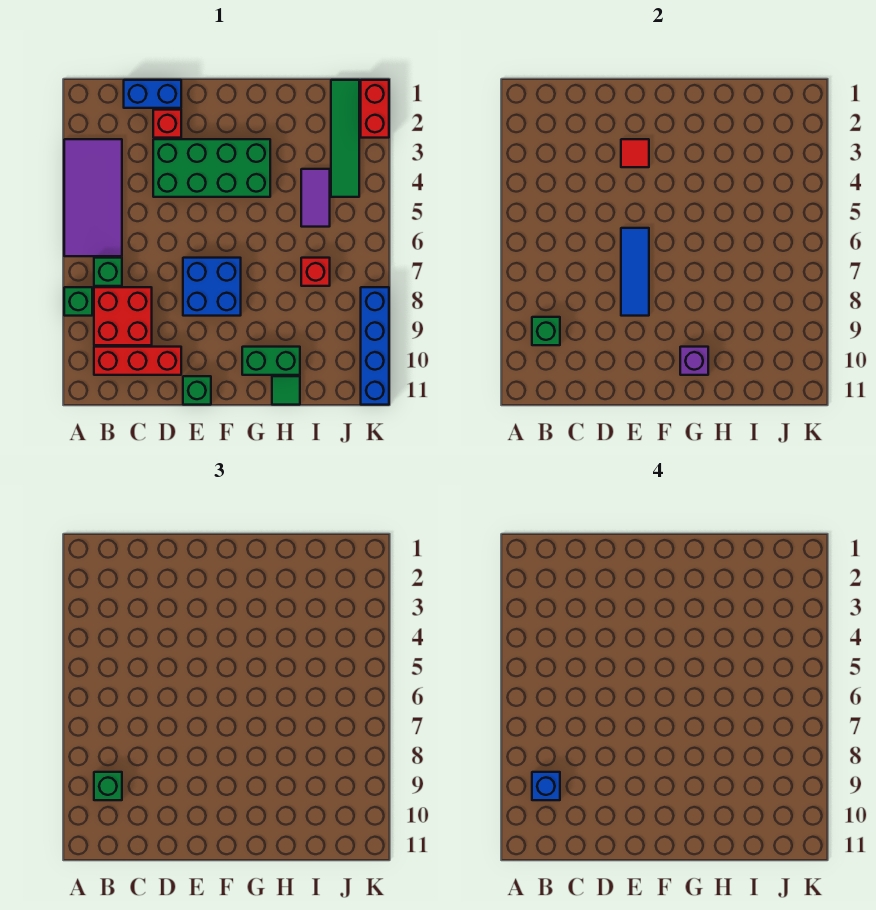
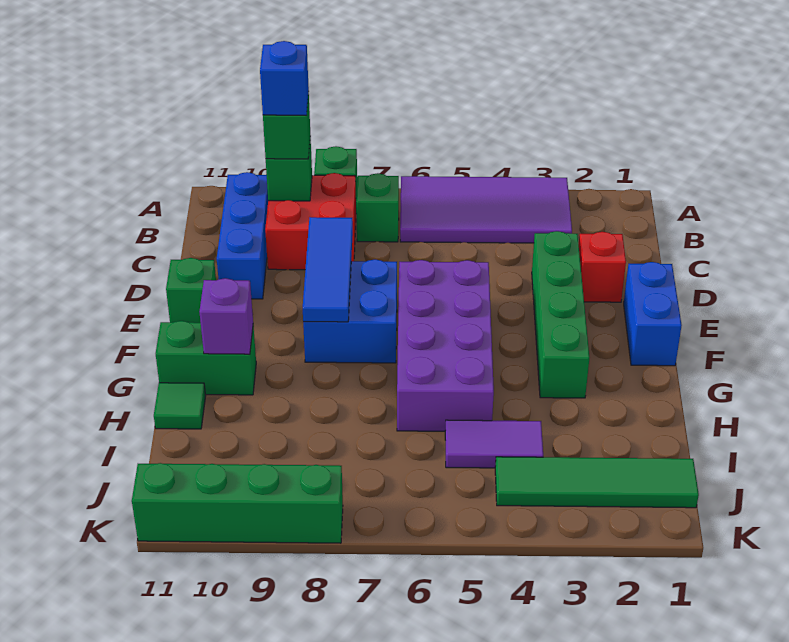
red 1x3 brick [94,347,181,375] -> blue 1x3 brick [217,172,268,299]
blue 1x2 brick [124,80,181,108] -> blue 1x2 brick moved to [624,262,682,366]
green 2x4 brick [153,139,270,197] -> green 1x4 brick [532,231,589,398]
red 1x1 tile [621,139,649,167] -> none
none -> purple 2x4 brick [397,260,494,431]
blue 1x3 tile [621,228,649,316] -> blue 1x3 tile turned to [303,217,353,322]
green 1x2 brick [242,347,300,375] -> green 1x2 brick turned to [156,321,256,395]
red 1x1 brick [301,258,330,286] -> none
red 1x2 brick [361,80,389,138] -> none
blue 1x4 brick [361,287,389,405] -> green 1x4 brick [132,463,343,543]

